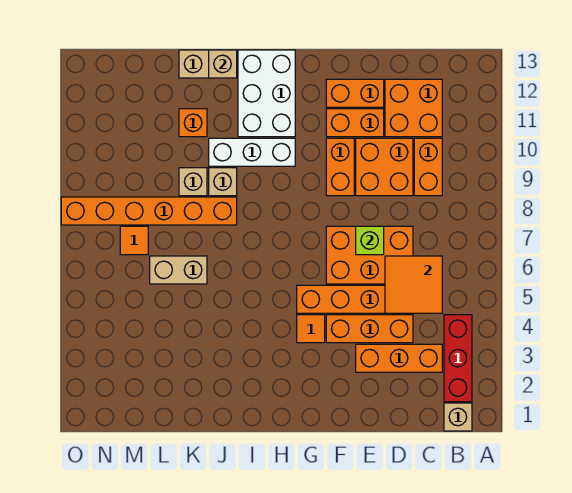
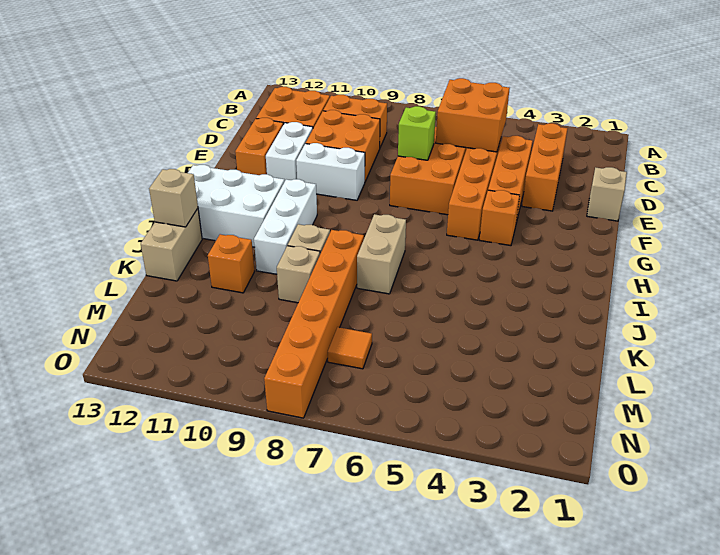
tan 1x1 brick [444,403,472,431] -> tan 1x1 brick moved to [587,167,627,221]
red 1x3 brick [444,315,472,402] -> none
orange 2x2 tile [385,256,442,313] -> orange 2x2 brick [436,78,510,152]
orange 1x2 brick [326,109,384,137] -> white 1x2 brick [266,122,313,181]
orange 1x2 brick [326,138,354,196] -> white 1x2 brick [296,143,365,200]
orange 1x1 tile [297,315,325,343] -> orange 1x1 brick [480,190,520,246]
tan 1x2 brick [150,256,207,284] -> tan 1x2 brick moved to [357,214,406,294]

